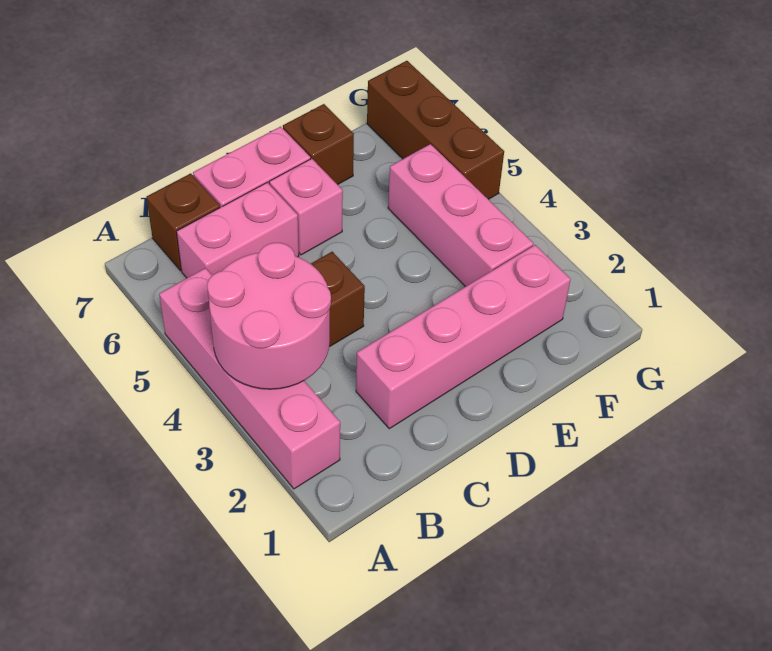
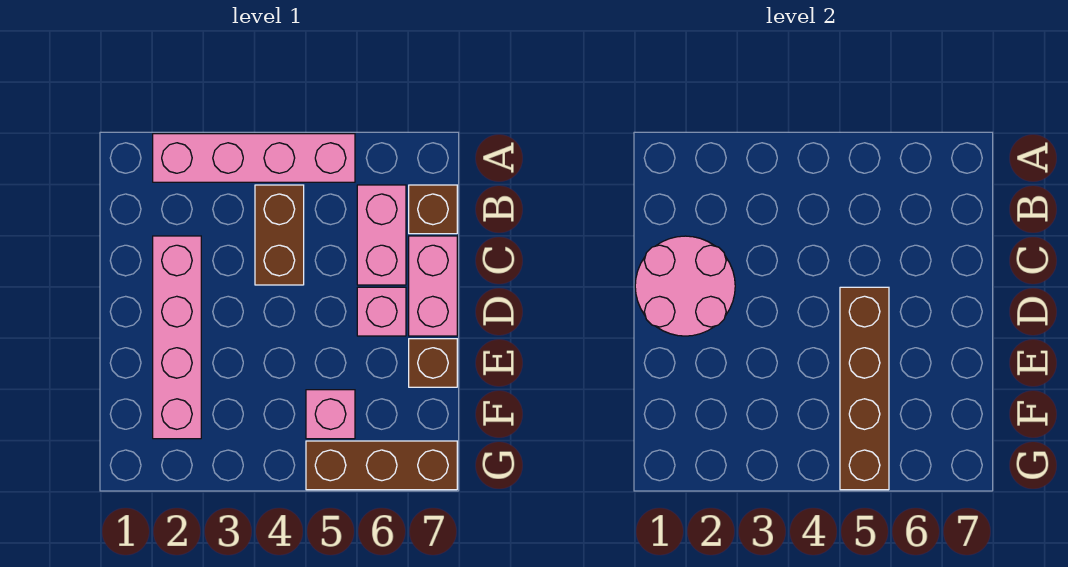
pink 2x2 round brick [207,243,331,389] -> pink 2x2 round brick moved to [635,236,735,336]
none -> brown 1x4 brick [840,287,889,490]
pink 1x3 brick [388,144,533,287] -> pink 1x1 brick [306,390,355,439]

